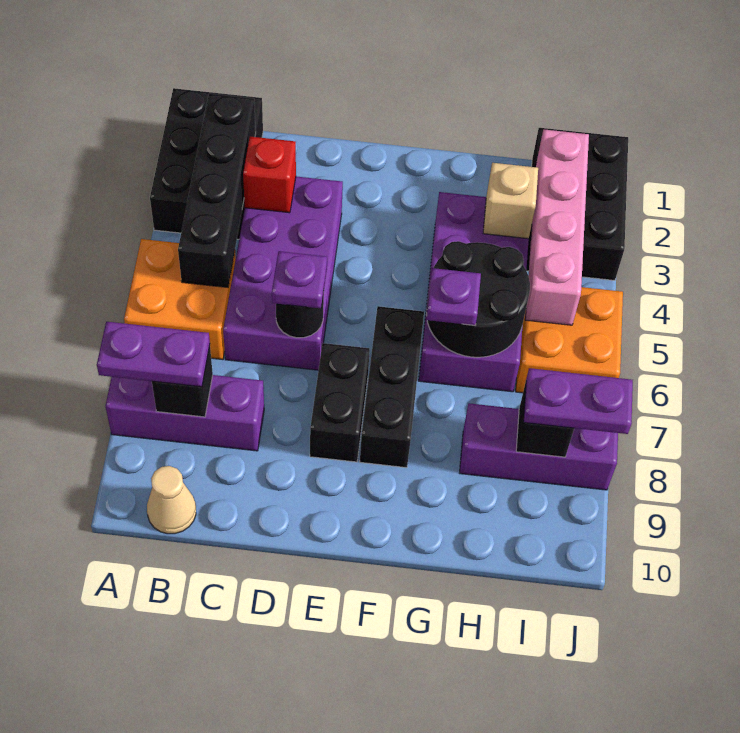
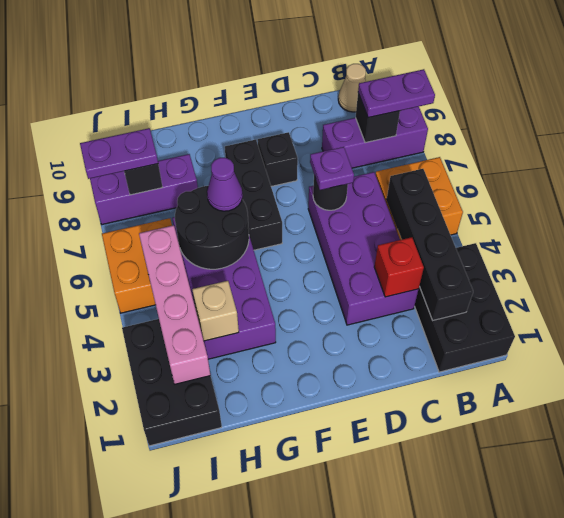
black 1x2 brick [310,343,370,462] -> black 1x1 brick [258,132,298,186]
purple 1x1 plate [426,268,481,326] -> purple 1x1 cone [207,158,243,211]

